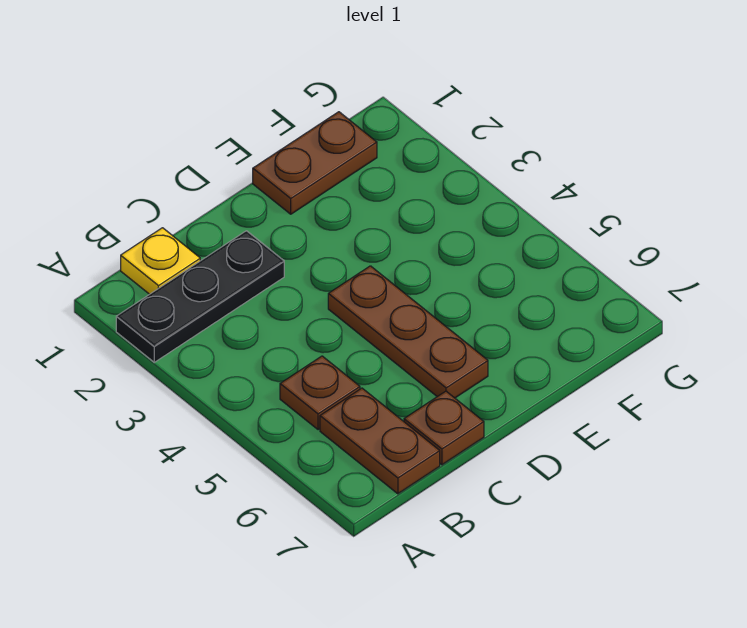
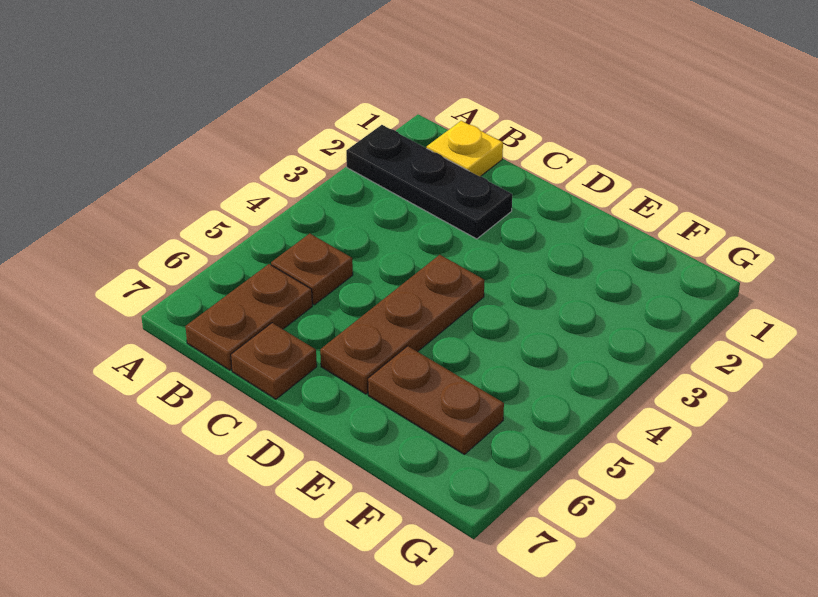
brown 1x2 plate [253,112,377,214] -> brown 1x2 plate moved to [368,346,504,454]

